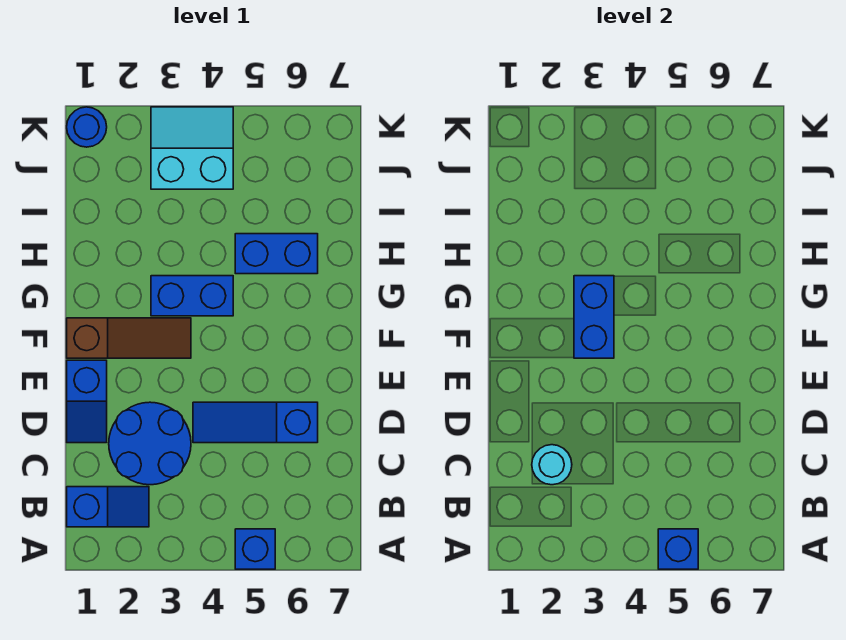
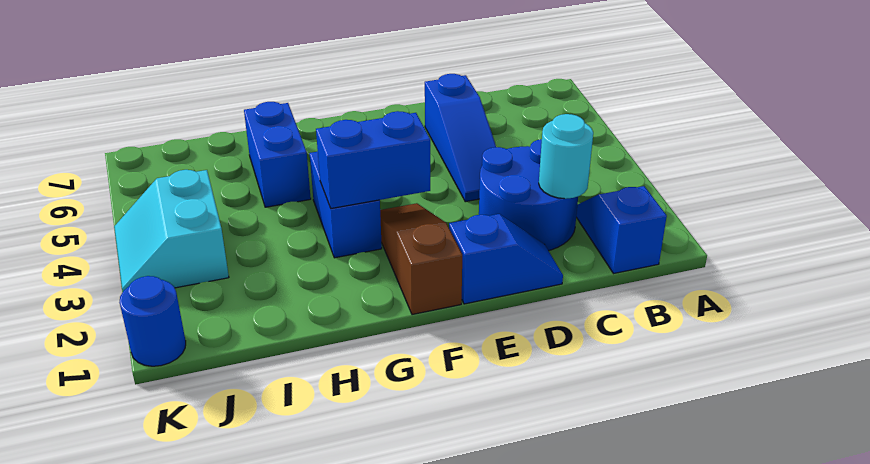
blue 1x1 brick [235,529,275,569] -> none
blue 1x1 brick [658,529,698,569] -> none

